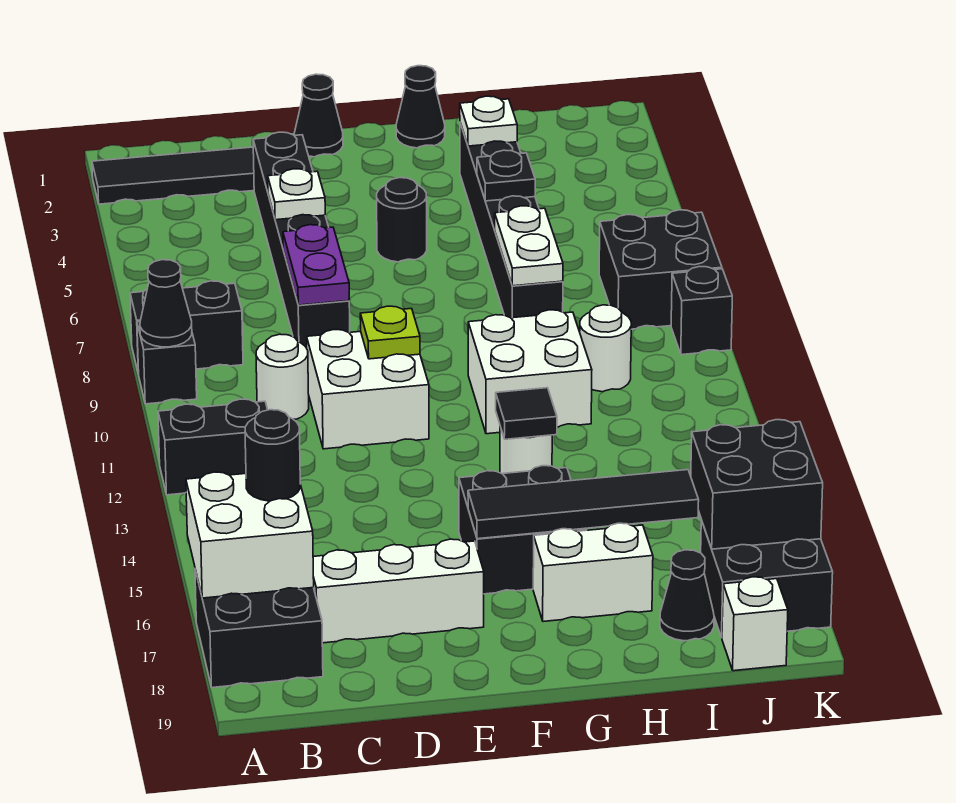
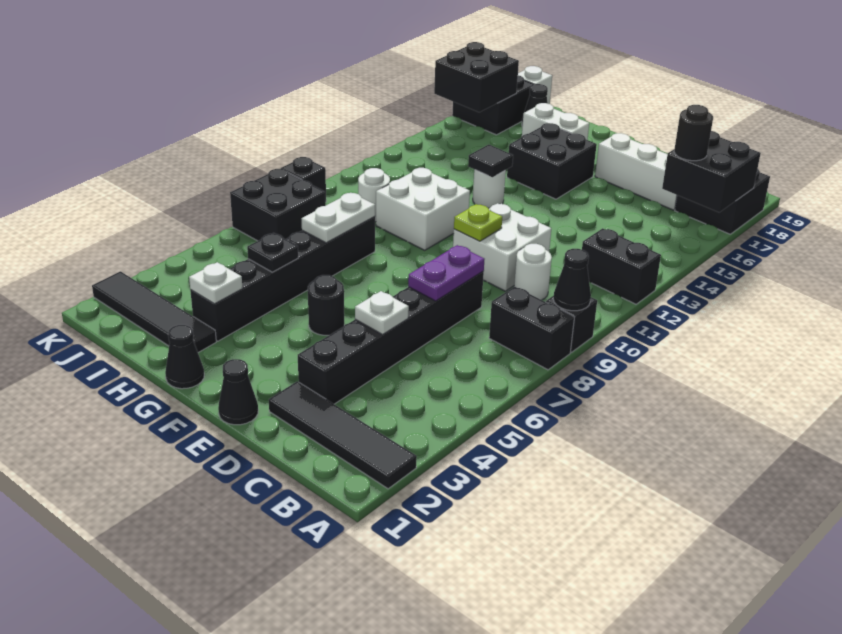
white 2x2 brick [186,472,314,598] -> black 2x2 brick [662,131,761,212]
black 1x4 tile [468,470,699,539] -> black 1x4 tile moved to [92,271,216,353]

